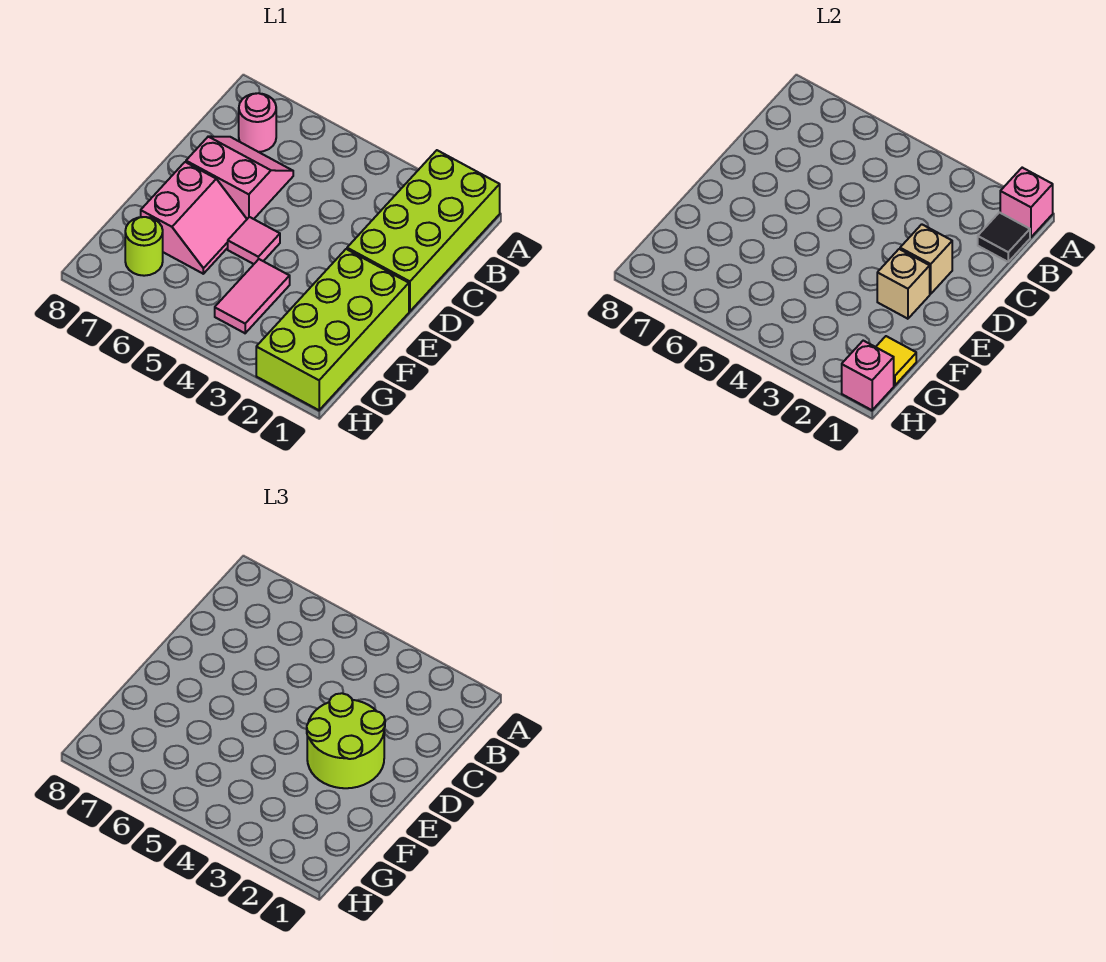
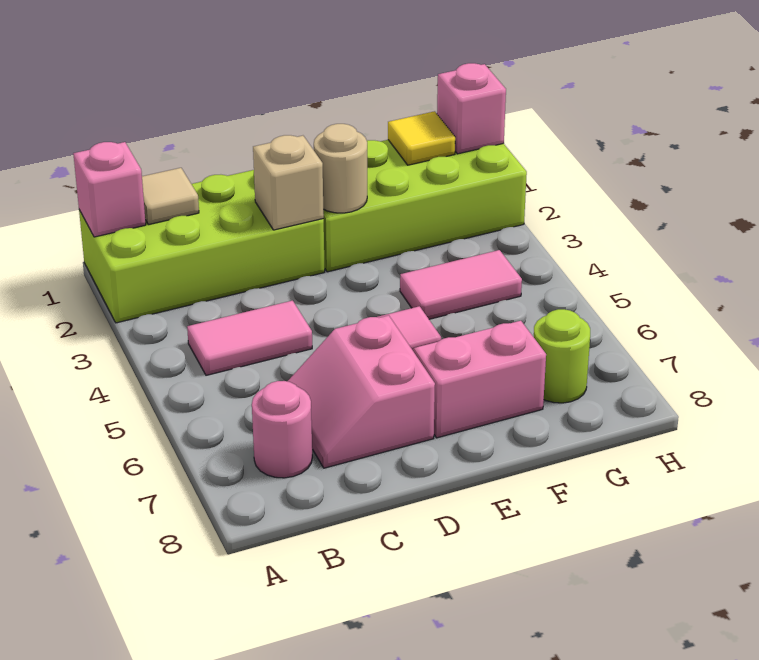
black 1x1 tile [978,212,1030,262] -> tan 1x1 tile [142,168,199,225]
none -> pink 1x2 tile [187,301,312,375]
lime 2x2 round brick [307,693,385,788] -> none
tan 1x1 brick [877,249,930,319] -> tan 1x1 round brick [314,124,367,213]

